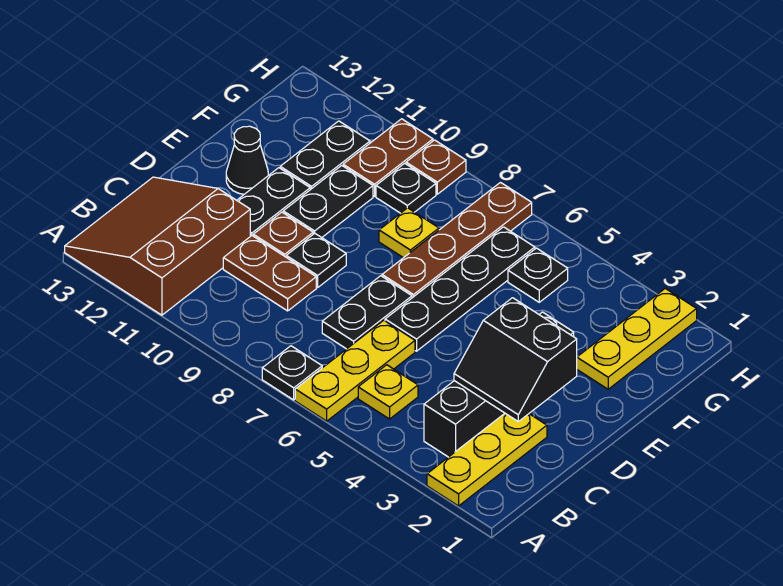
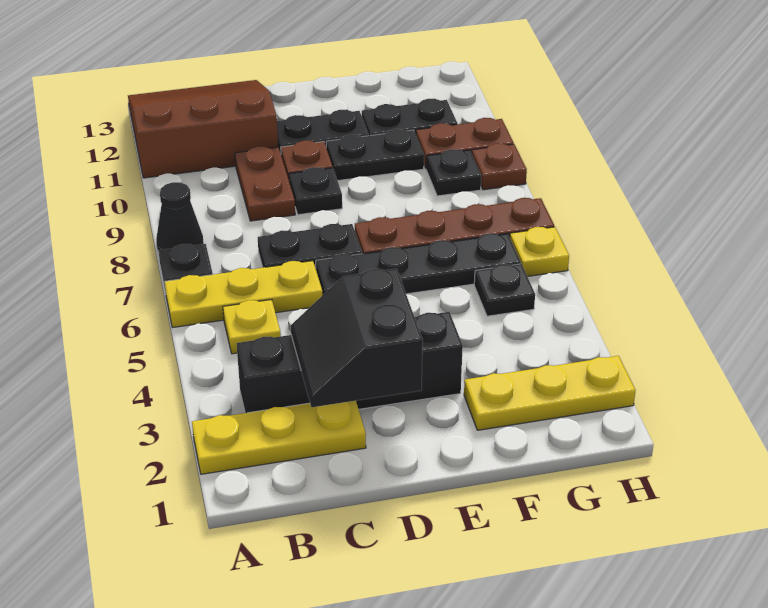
black 1x1 cone [226,126,268,194] -> black 1x1 cone moved to [156,182,204,252]
yellow 1x1 plate [379,208,439,258] -> yellow 1x1 plate moved to [510,227,569,276]

